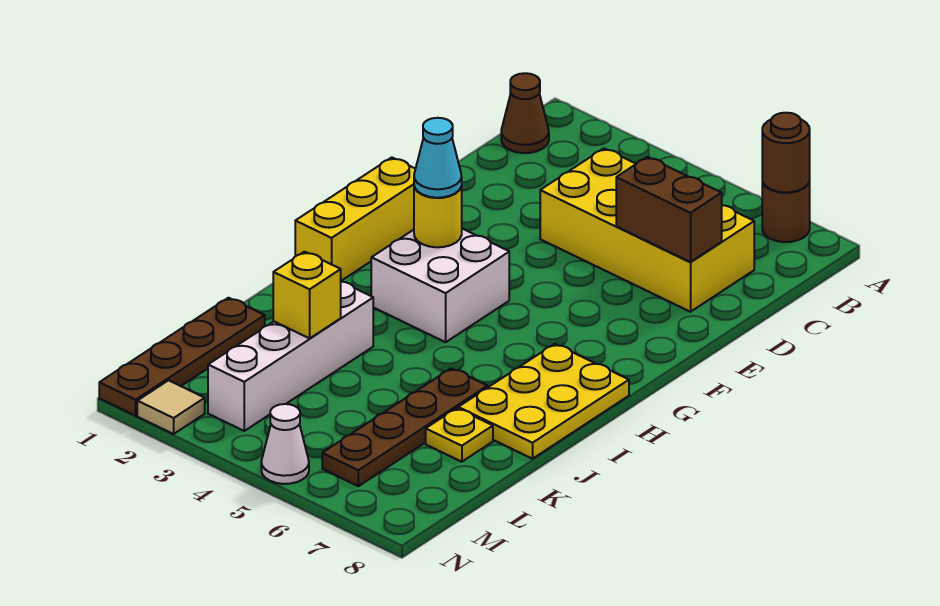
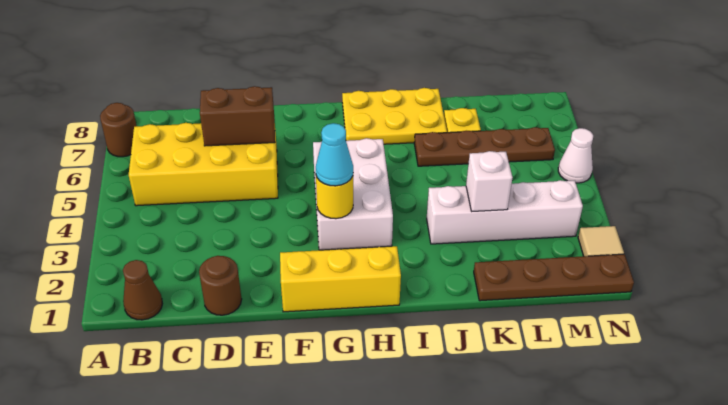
brown 1x1 round brick [762,113,810,192] -> brown 1x1 round brick moved to [199,256,242,315]
yellow 2x4 brick [540,148,754,312] -> yellow 2x4 brick turned to [129,123,278,206]
brown 1x2 brick [616,157,722,262] -> brown 1x2 brick turned to [200,86,275,146]
white 2x2 brick [371,229,509,342] -> white 2x3 brick [313,138,393,250]
yellow 1x1 brick [273,252,341,338] -> white 1x1 brick [466,151,513,212]

